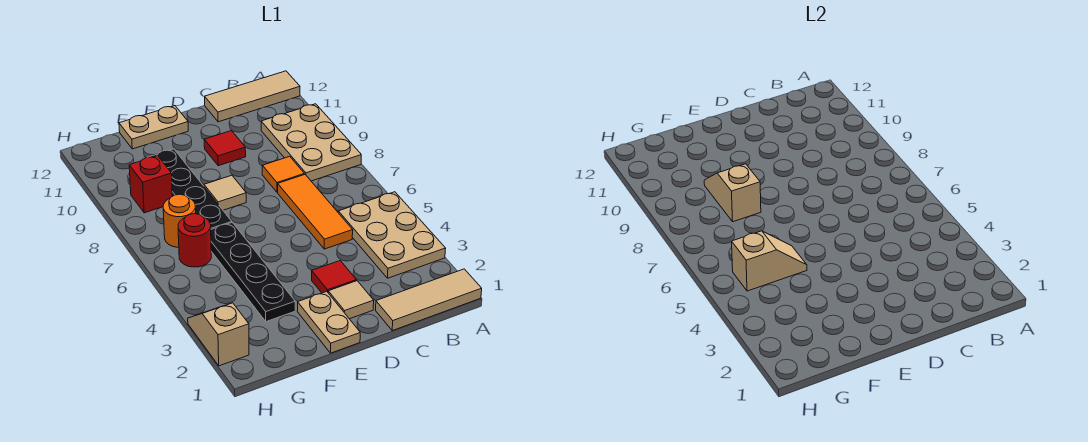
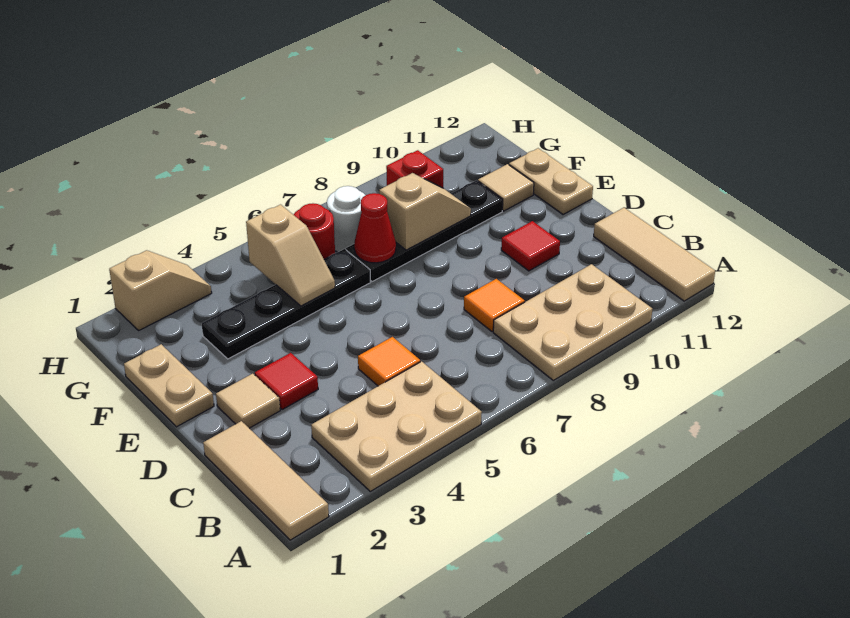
orange 1x3 tile [278,174,353,249] -> orange 1x1 tile [358,337,420,386]
tan 1x2 plate [297,291,360,353] -> tan 1x2 plate turned to [124,344,214,427]
tan 1x1 tile [204,175,246,210] -> tan 1x1 tile moved to [478,164,534,211]
none -> red 1x1 cone [354,193,396,263]
orange 1x1 round brick [163,194,196,247] -> white 1x1 round brick [327,186,365,252]

